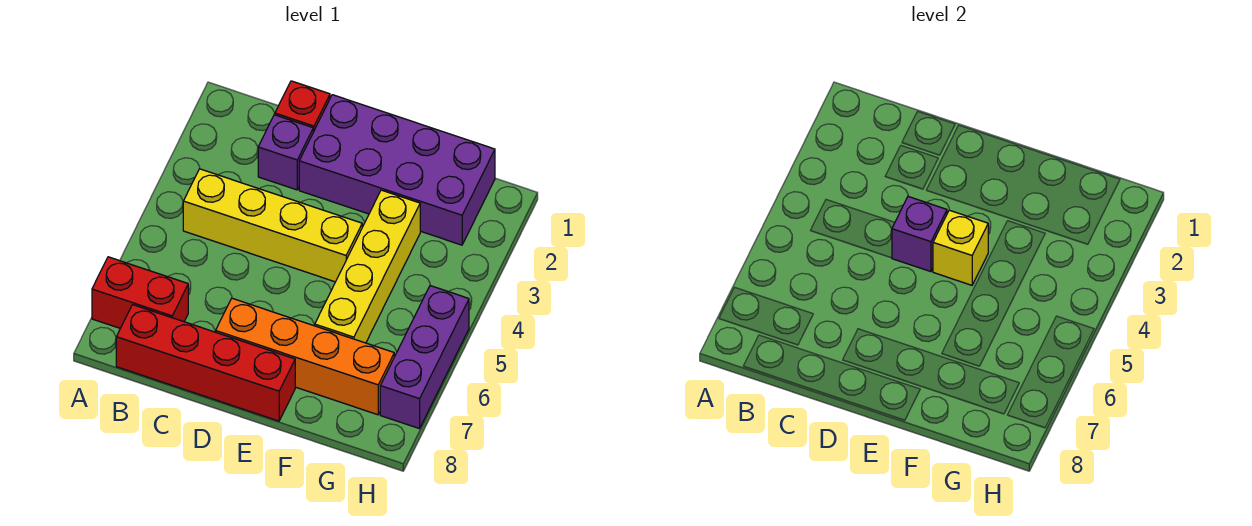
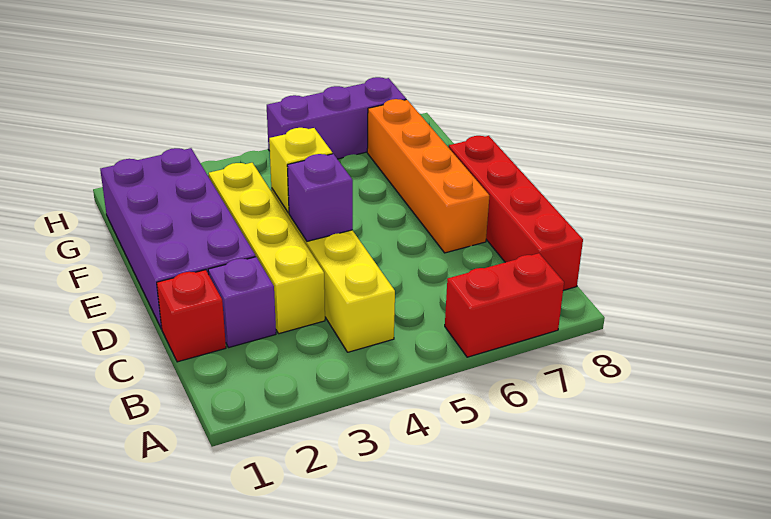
red 1x2 brick [92,257,188,328] -> red 1x2 brick turned to [445,253,564,357]
yellow 1x4 brick [315,190,420,343] -> yellow 1x4 brick turned to [209,163,325,334]

